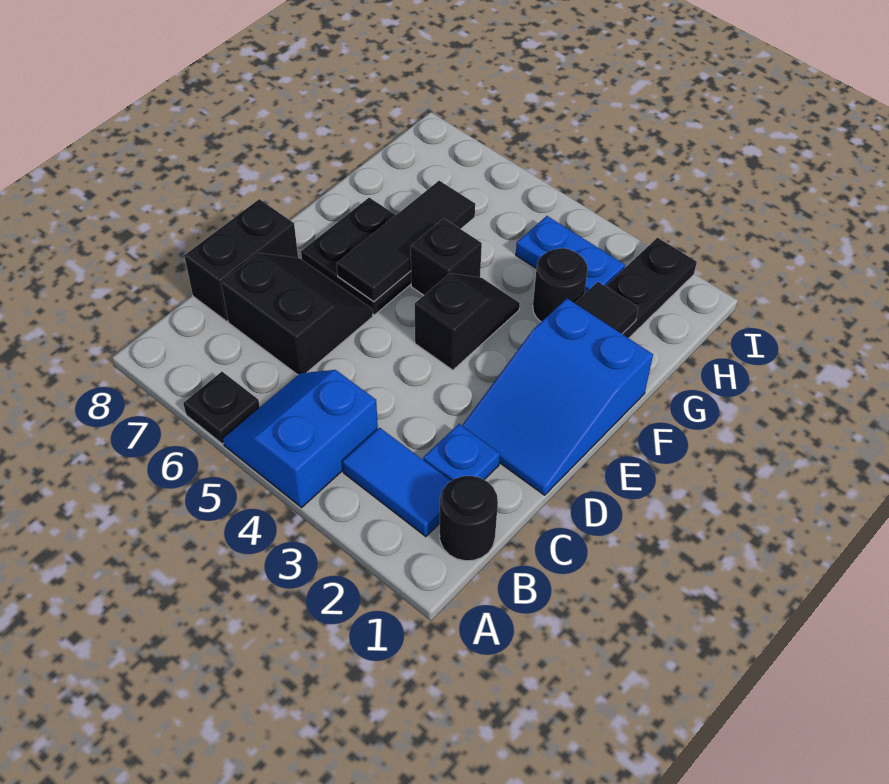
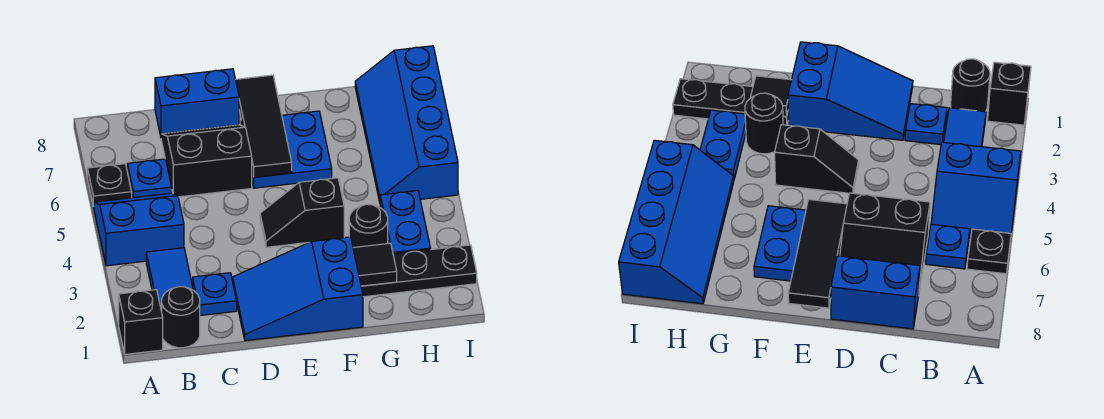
none -> blue 1x1 plate [127,159,172,198]
black 2x2 slope [221,253,373,375] -> black 2x2 slope turned to [161,125,252,197]
black 1x2 brick [184,199,298,321] -> blue 1x2 brick [155,69,239,136]
black 1x2 slope [415,273,520,370] -> black 1x2 slope turned to [260,178,344,247]
black 2x2 plate [301,198,411,315] -> blue 2x2 plate [241,111,332,188]
black 1x3 tile [337,181,475,302] -> black 1x3 tile turned to [236,75,292,177]
black 1x1 brick [411,219,482,295] -> black 1x1 brick moved to [119,290,163,354]
none -> blue 2x4 slope [355,46,458,202]

